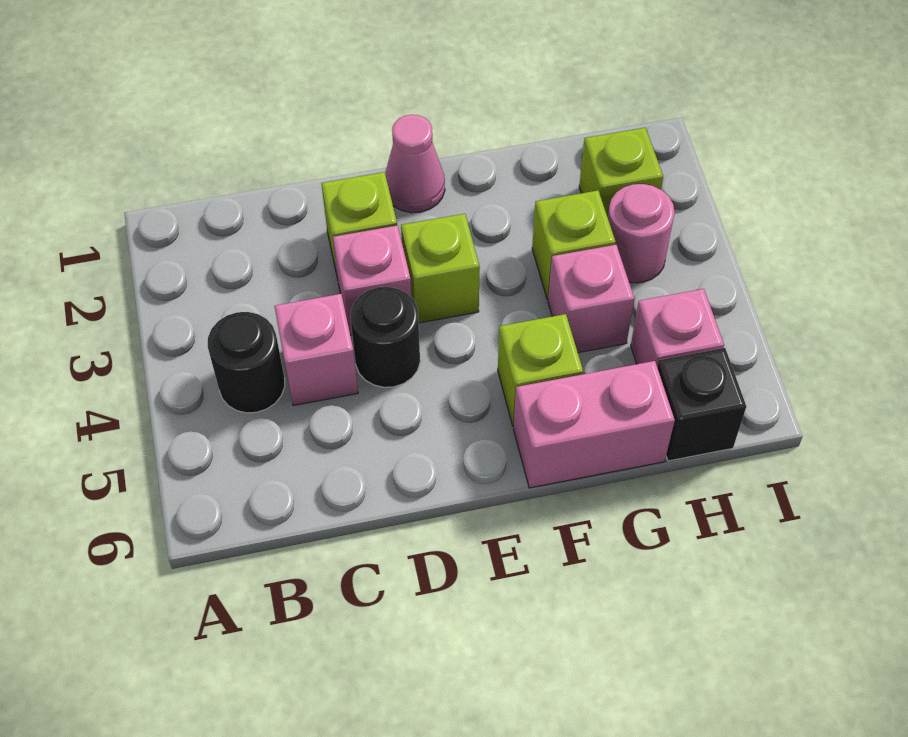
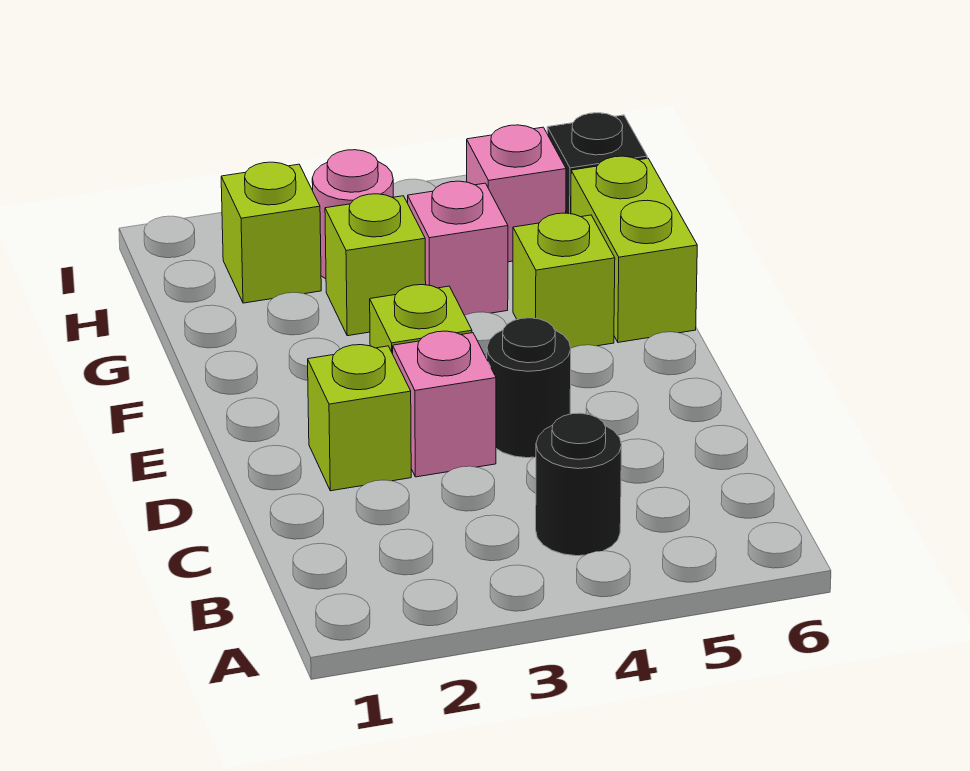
pink 1x1 brick [274,294,358,406] -> none
pink 1x1 cone [385,115,445,213] -> none
pink 1x2 brick [513,361,675,488] -> lime 1x2 brick [571,156,697,342]

